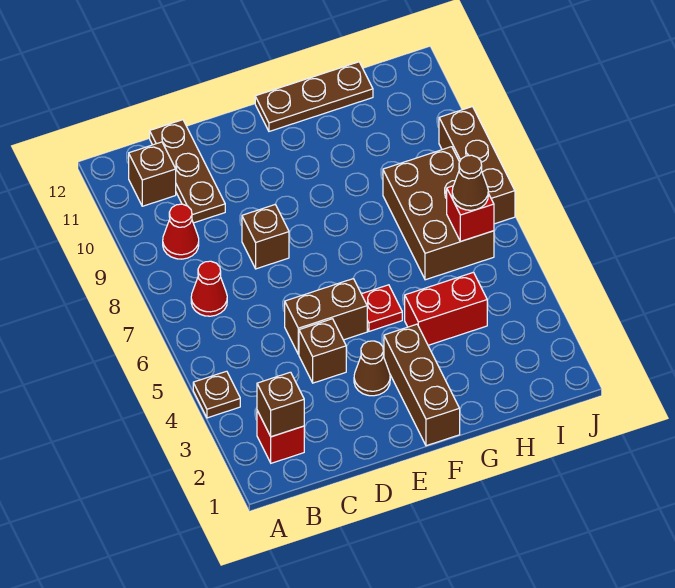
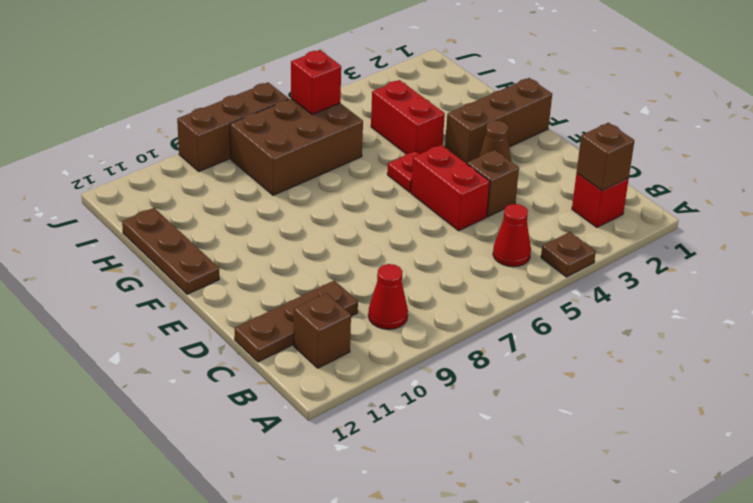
red 1x1 cone [191,261,227,316] -> red 1x1 cone moved to [493,204,531,267]
brown 1x2 brick [285,279,367,355] -> red 1x2 brick [411,145,490,231]
brown 1x1 brick [242,204,289,269] -> none
brown 1x1 cone [452,155,488,210] -> none

